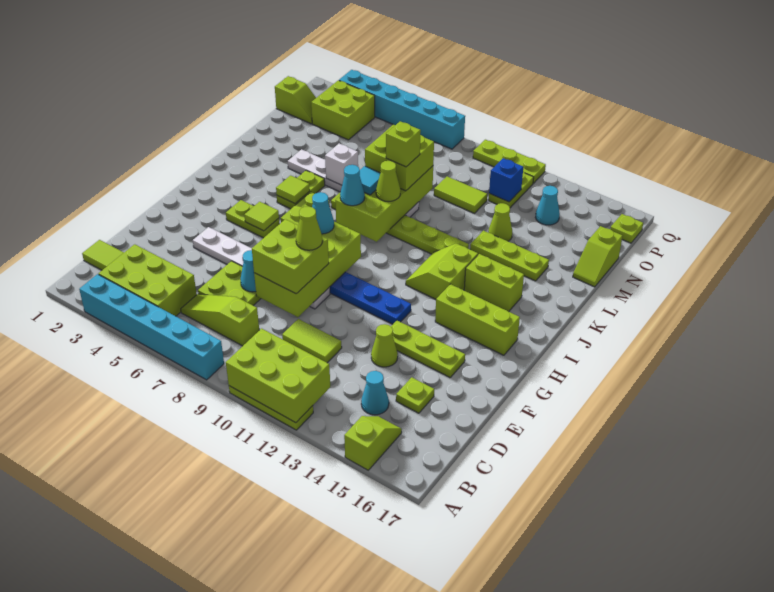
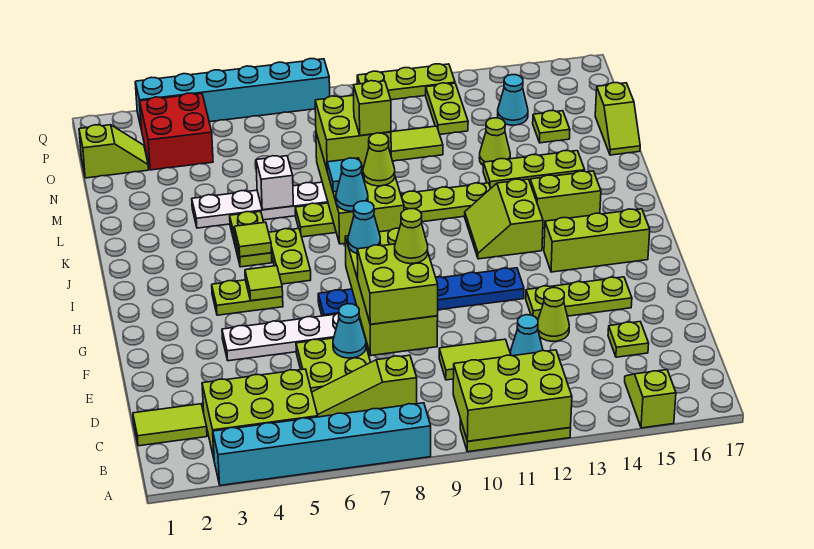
cyan 1x1 cone [361,371,389,415] -> cyan 1x1 cone moved to [510,315,543,356]
lime 2x2 brick [311,80,375,140] -> red 2x2 brick [140,93,213,170]
blue 1x1 brick [489,158,523,202] -> none
lime 1x1 plate [610,214,643,243] -> lime 1x1 plate moved to [533,111,570,143]

